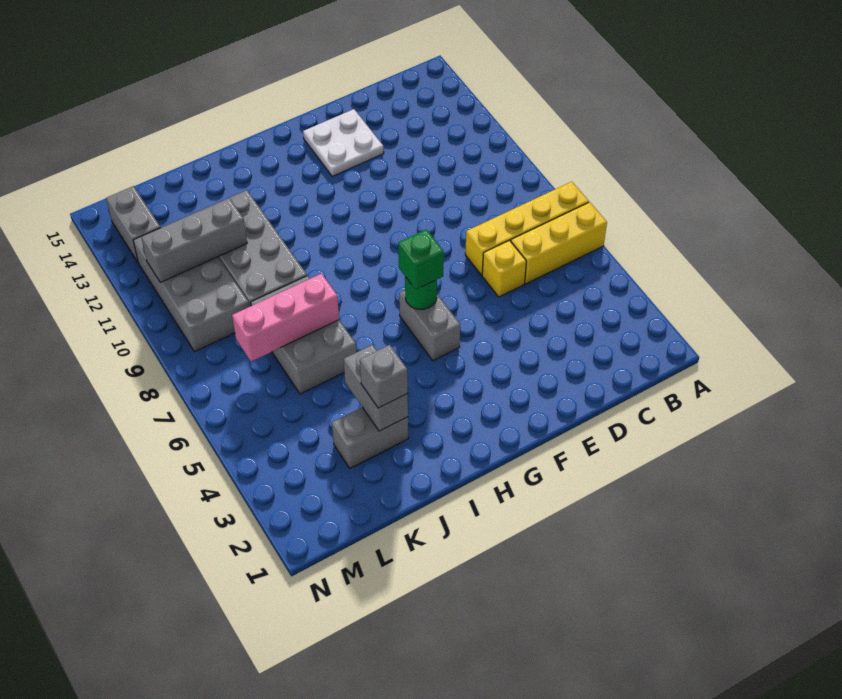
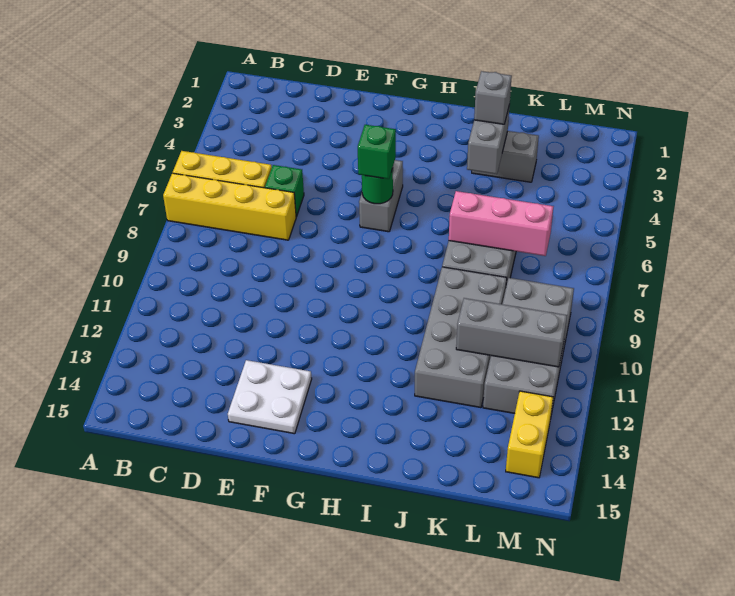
yellow 1x1 brick [482,240,526,297] -> green 1x1 brick [265,165,304,217]
grey 1x2 brick [106,186,160,262] -> yellow 1x2 brick [506,391,553,478]

